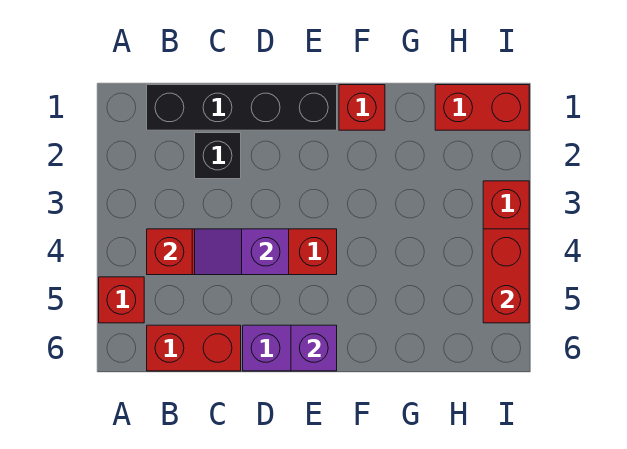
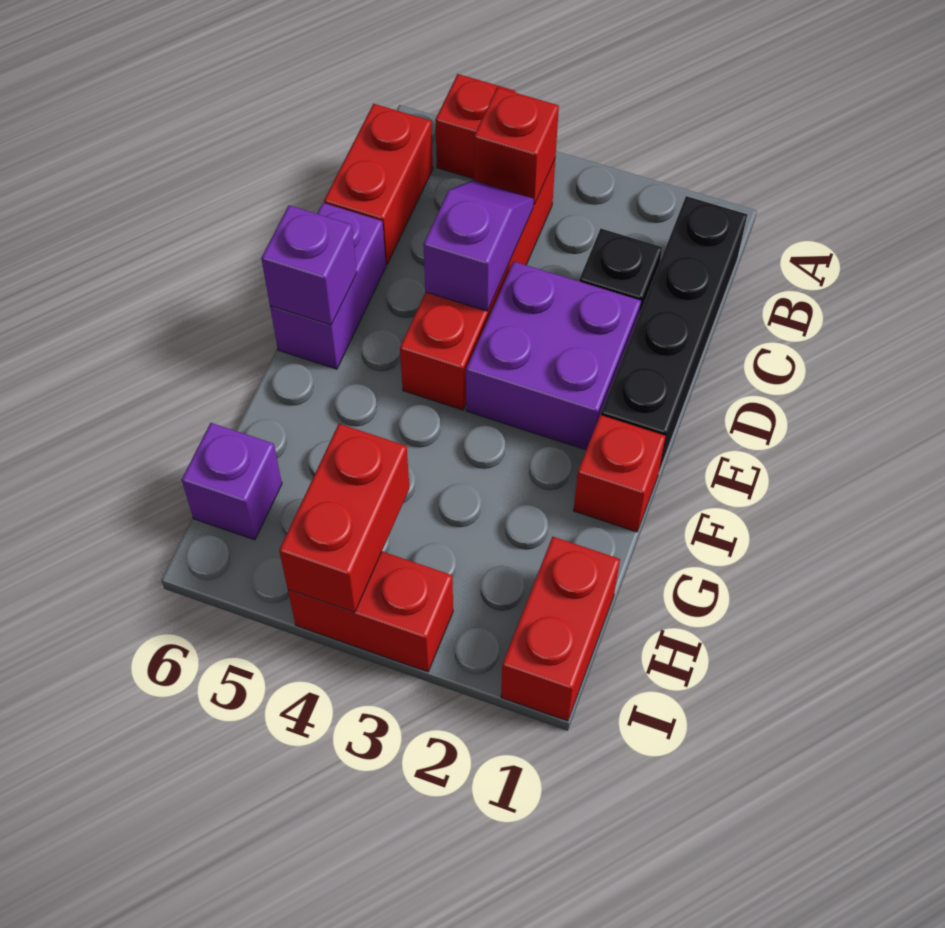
none -> purple 2x2 brick [466,261,641,450]
none -> purple 1x1 brick [182,423,282,540]
red 1x2 brick [483,229,529,323] -> red 1x2 brick turned to [279,424,409,613]

